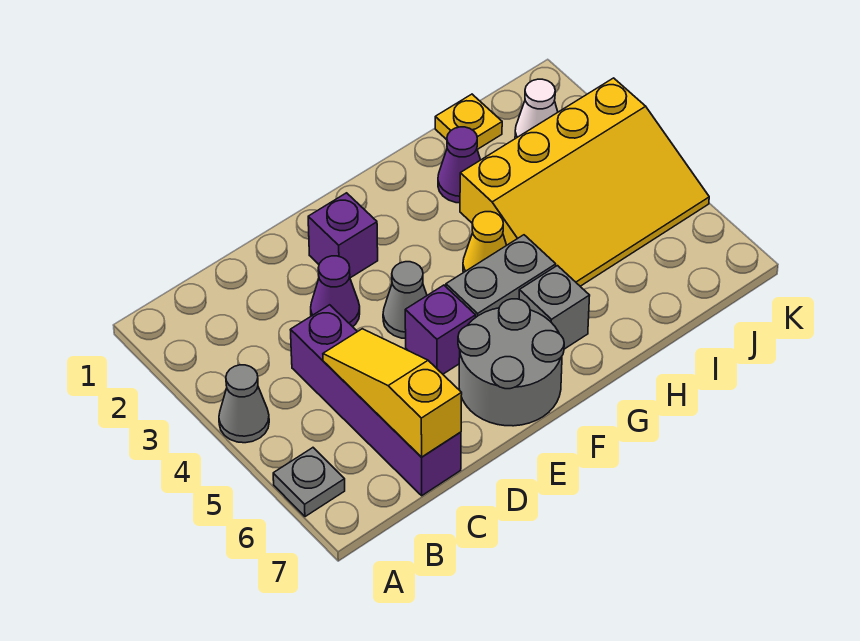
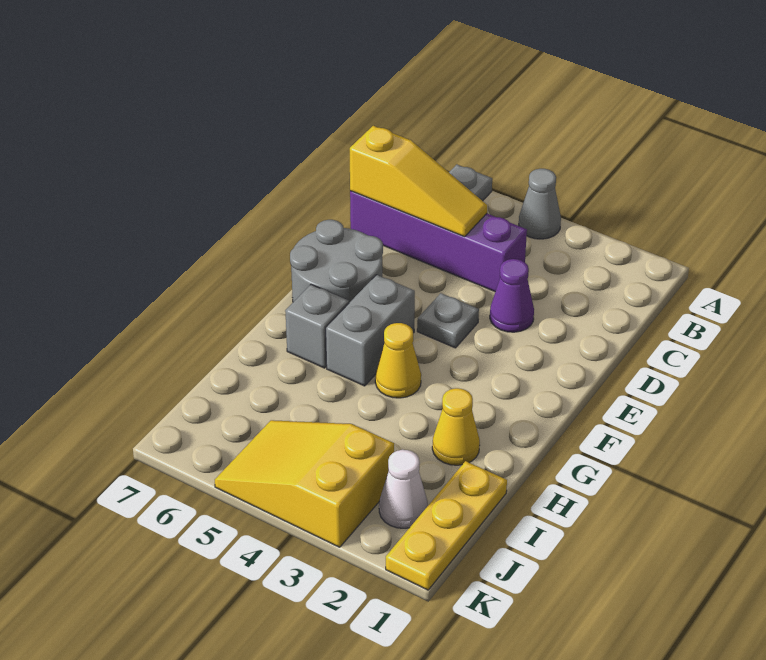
purple 1x1 brick [308,193,378,278] -> none
grey 1x1 cone [383,262,427,339] -> grey 1x1 plate [417,293,479,348]
purple 1x1 brick [405,285,476,374] -> none
purple 1x1 cone [438,127,480,203] -> yellow 1x1 cone [432,388,480,465]
yellow 3x4 slope [460,78,709,286] -> yellow 2x3 slope [215,420,394,547]
yellow 1x1 plate [435,94,502,149] -> yellow 1x3 plate [386,461,507,590]

